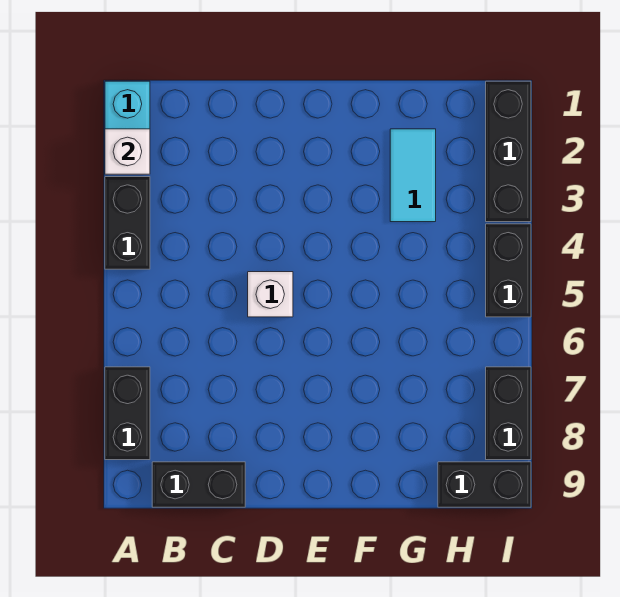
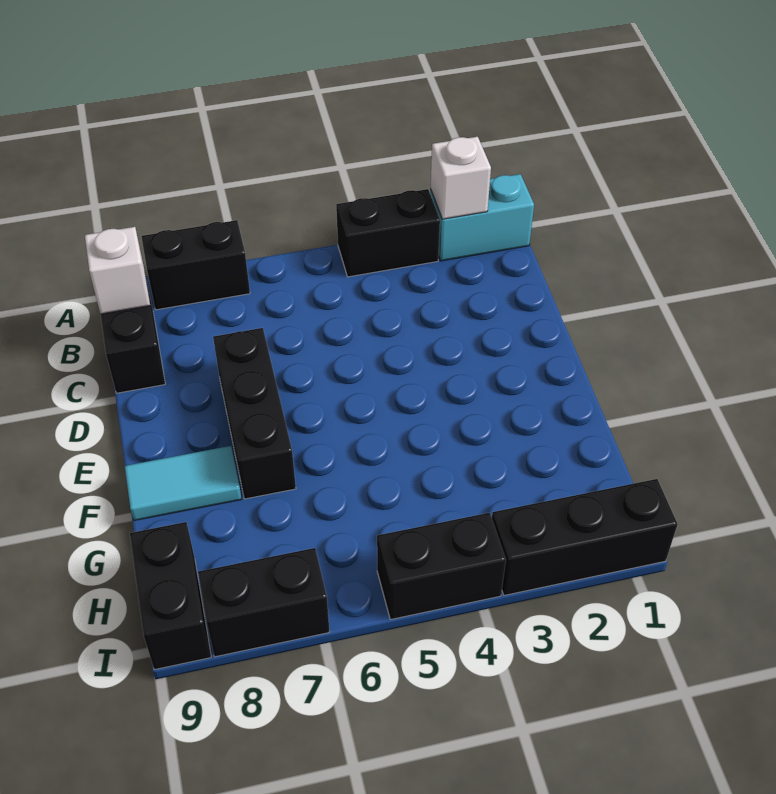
white 1x1 brick [248,272,293,317] -> white 1x1 brick moved to [85,227,150,314]
none -> black 1x3 brick [213,328,296,499]
cyan 1x2 tile [390,129,436,222] -> cyan 1x2 tile moved to [125,446,241,520]

